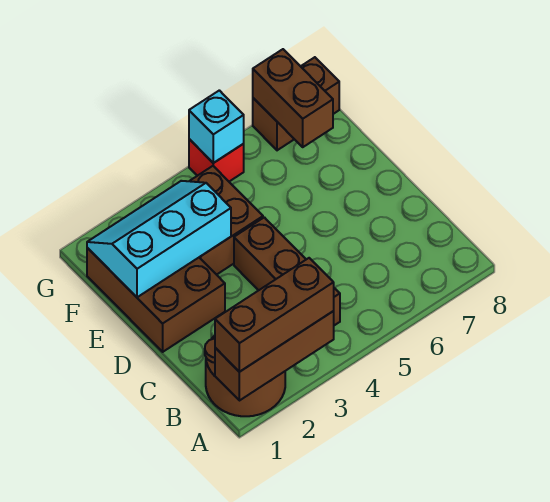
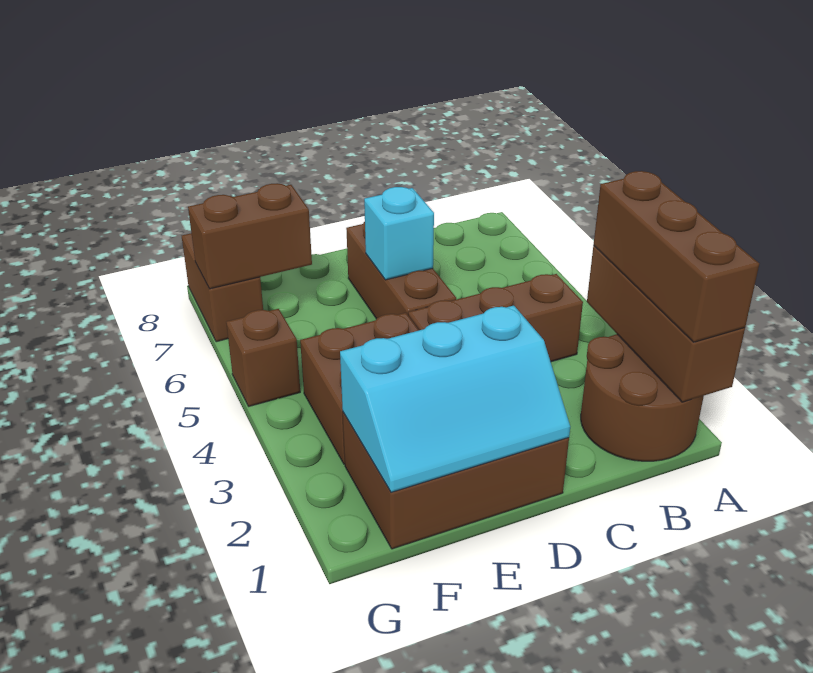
none -> brown 1x3 brick [346,222,456,319]
cyan 2x3 slope [87,181,231,297] -> cyan 2x3 slope turned to [340,305,570,492]
red 1x1 brick [189,139,244,182] -> brown 1x1 brick [226,309,300,406]
cyan 1x1 brick [189,90,244,163] -> cyan 1x1 brick moved to [364,187,434,280]

